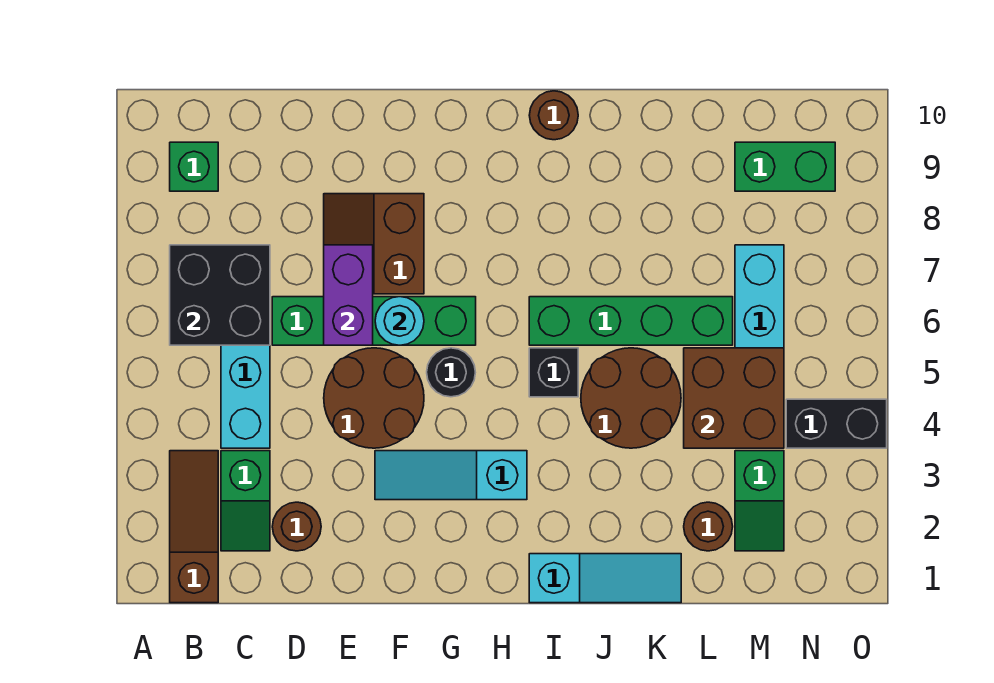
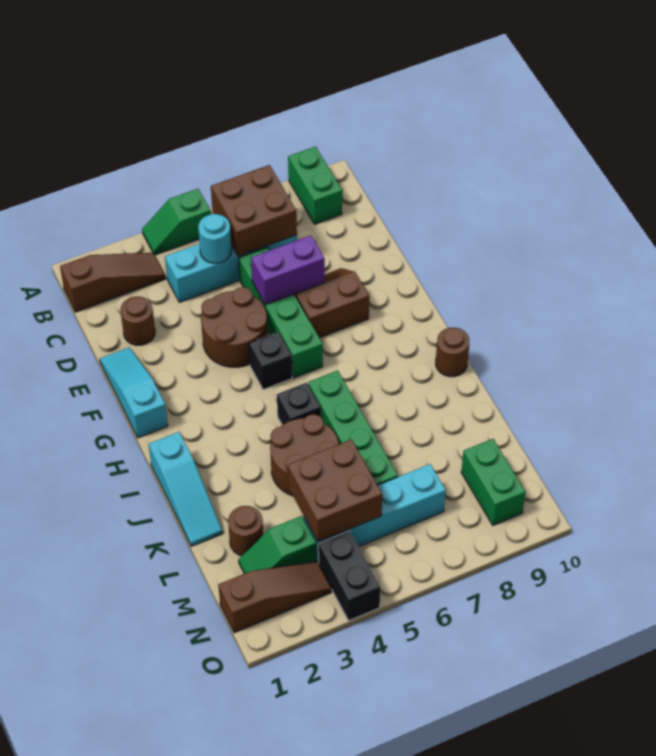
black 2x2 brick [170,245,270,345] -> brown 2x2 brick [211,165,297,256]
green 1x1 brick [170,142,218,191] -> green 1x2 brick [288,147,342,224]
green 1x2 slope [221,451,270,551] -> green 1x2 slope moved to [142,189,211,255]
cyan 1x3 slope [375,451,527,500] -> cyan 1x3 slope moved to [100,348,168,438]
cyan 1x1 round brick [375,297,424,345] -> cyan 1x1 round brick moved to [198,214,232,263]
black 1x1 round brick [427,348,475,397] -> black 1x1 brick [249,332,292,390]
none -> brown 1x3 slope [218,561,331,633]

